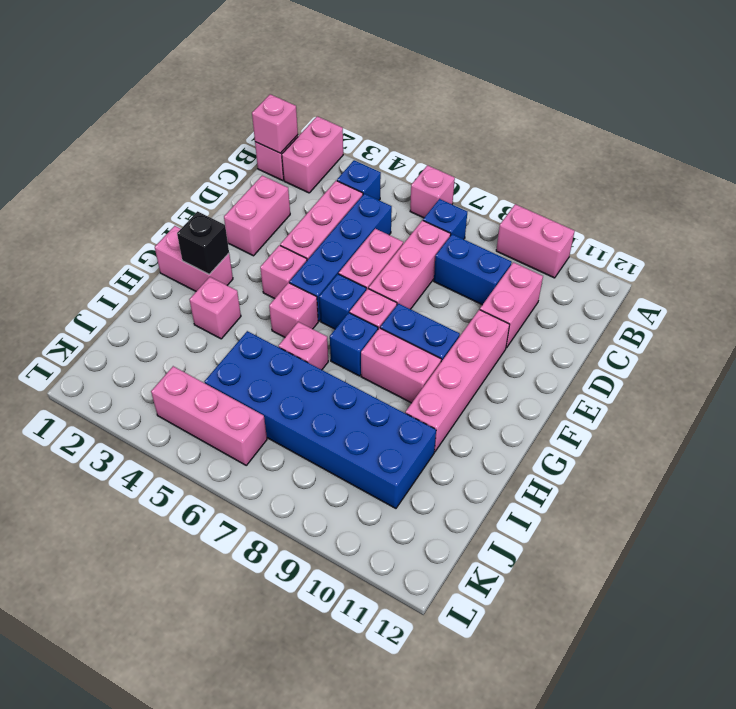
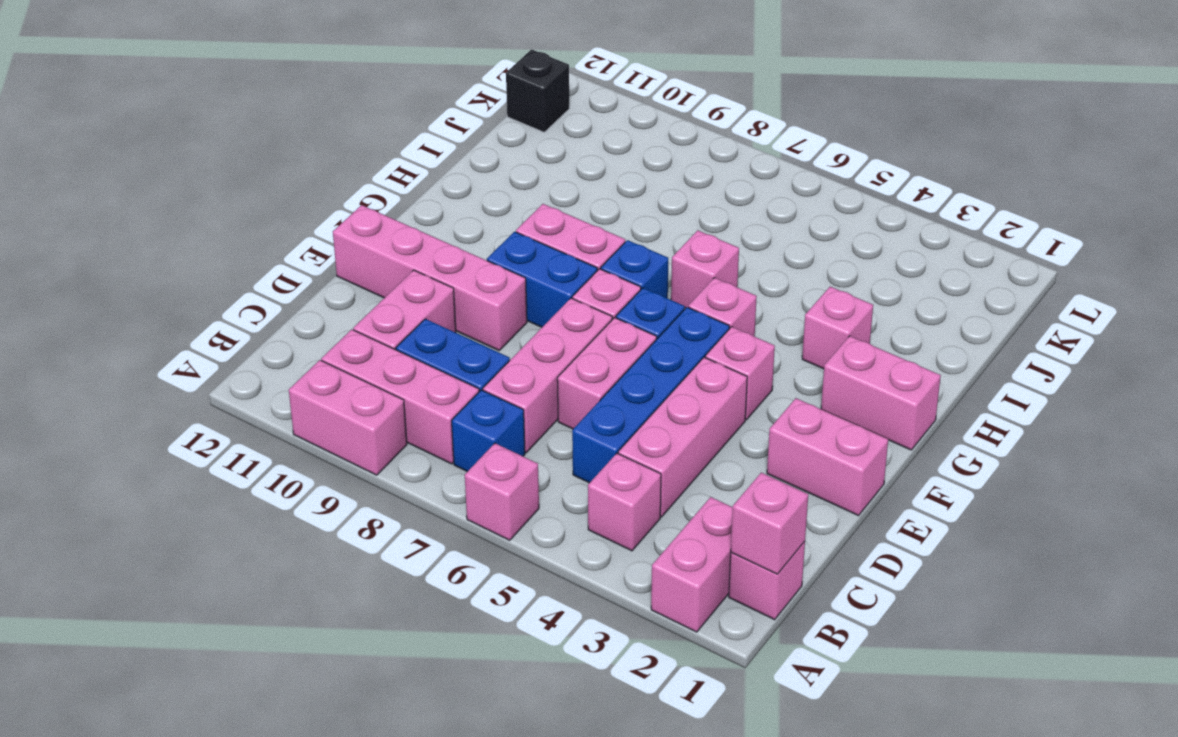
blue 1x1 brick [337,160,381,200] -> pink 1x1 brick [588,453,661,551]
pink 1x2 brick [224,176,290,256] -> pink 1x2 brick turned to [767,398,888,516]
pink 1x4 brick [405,310,510,452] -> pink 1x4 brick turned to [333,205,527,350]
black 1x1 brick [177,211,229,274] -> black 1x1 brick moved to [506,49,569,132]
blue 2x6 brick [205,331,436,508] -> none
pink 1x3 brick [151,366,267,465] -> pink 1x3 brick moved to [321,329,479,464]

